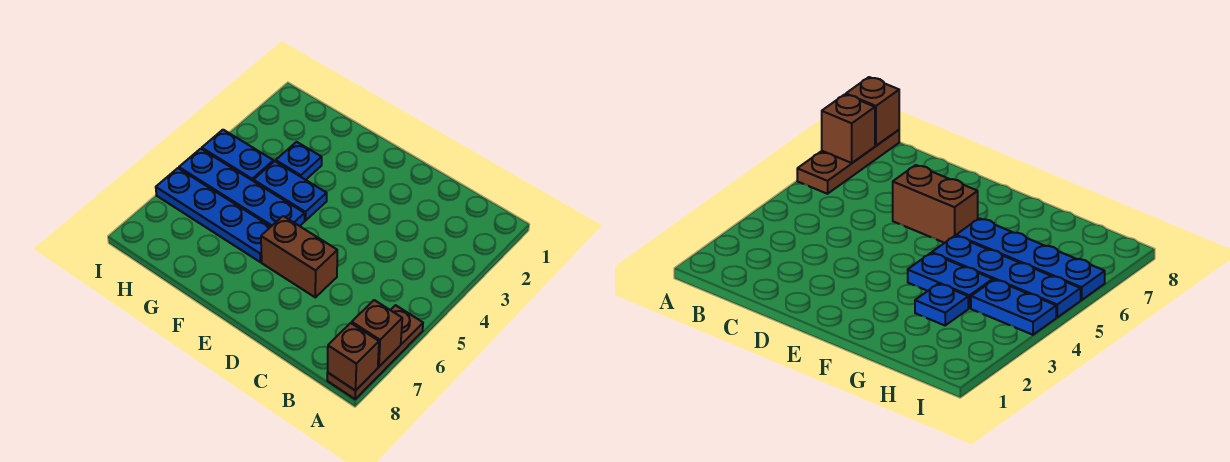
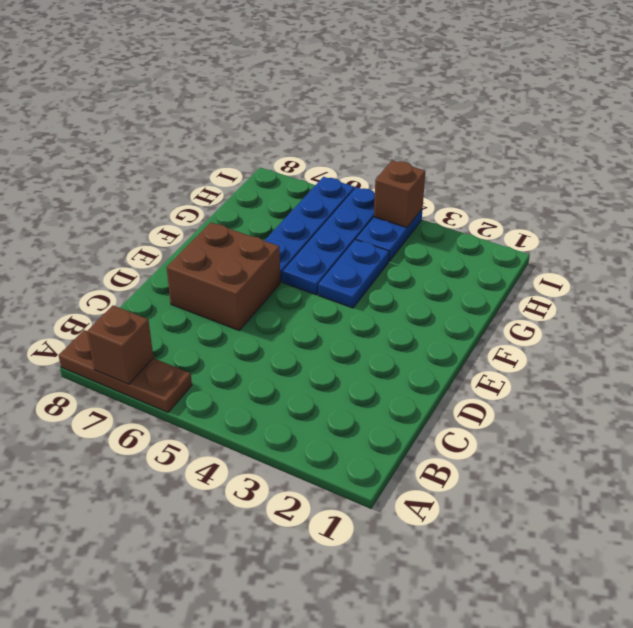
brown 1x1 brick [328,323,379,391] -> brown 1x1 brick moved to [374,161,425,228]
brown 1x2 brick [261,216,337,297] -> brown 2x2 brick [166,222,280,330]
blue 1x1 plate [276,142,322,180] -> none

